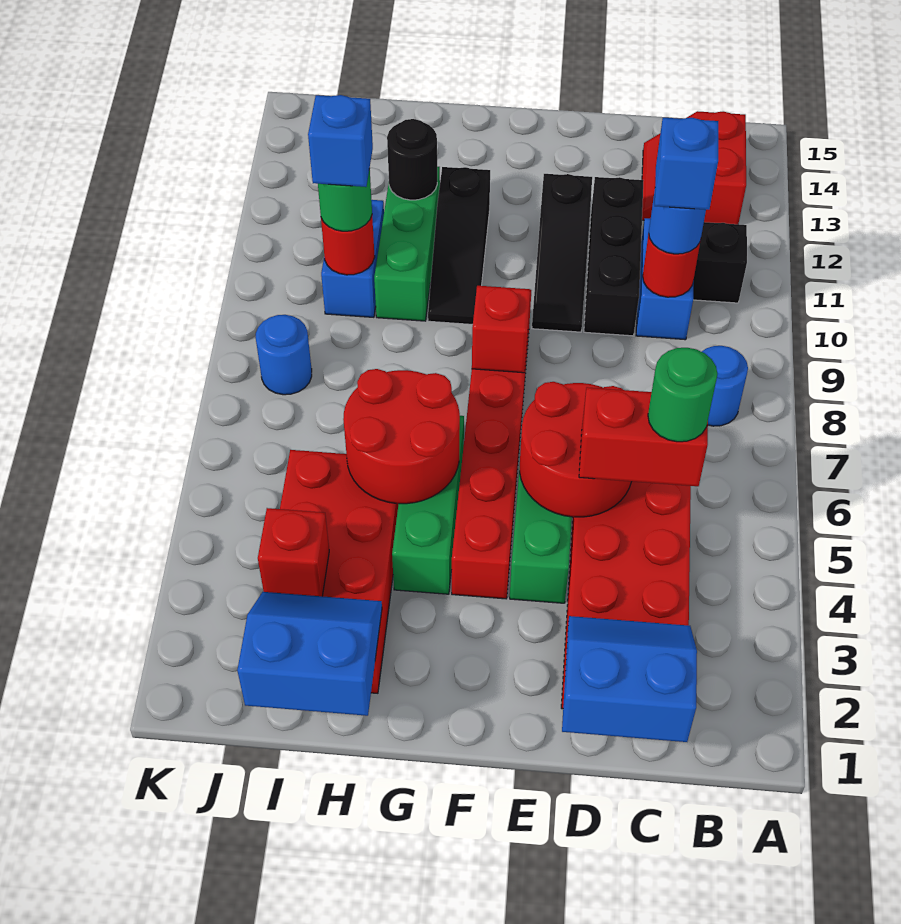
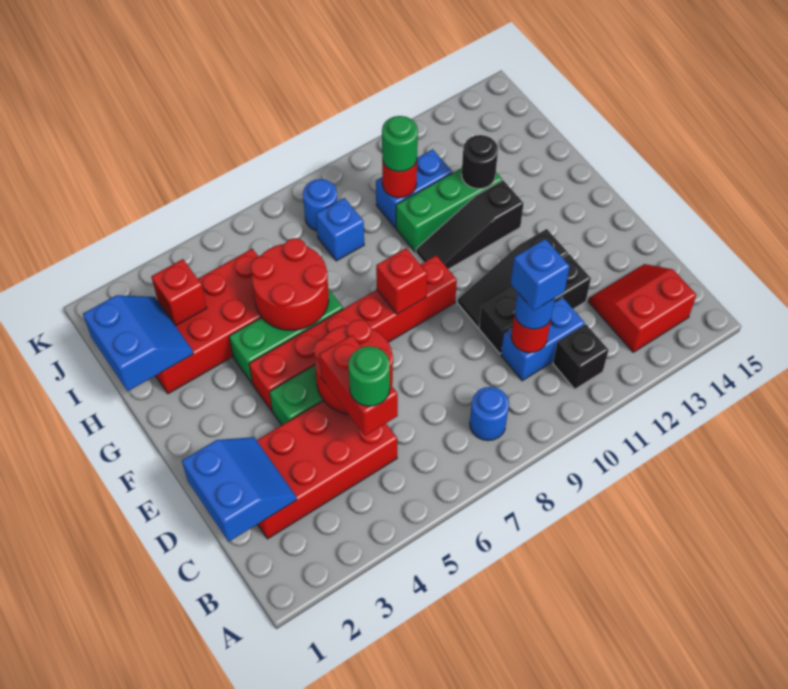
blue 1x1 brick [308,95,373,187] -> blue 1x1 brick moved to [316,198,364,261]

